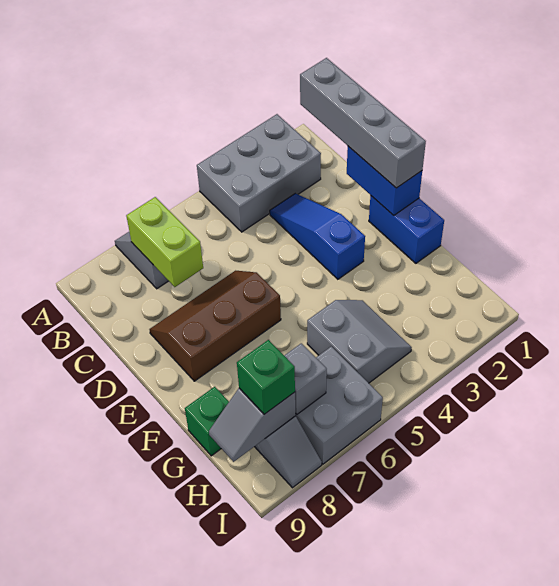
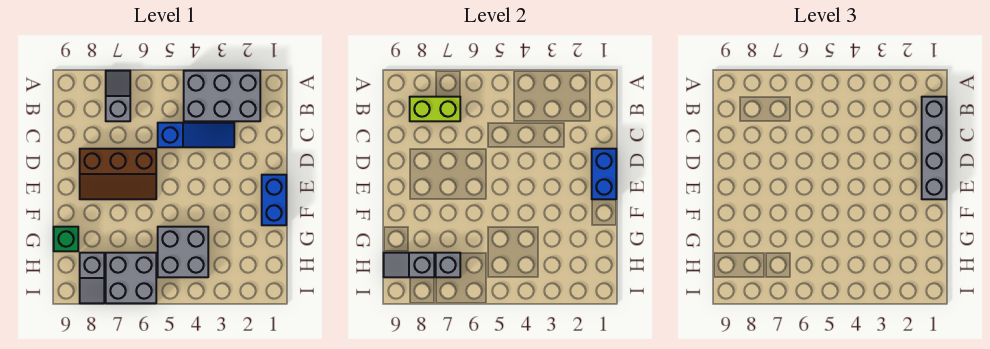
lime 1x2 brick [126,197,203,287] -> lime 1x2 brick turned to [410,97,460,121]
blue 1x3 slope [270,193,365,279] -> blue 1x3 slope turned to [158,123,234,147]
brown 2x3 slope [149,271,281,381] -> brown 2x3 slope turned to [80,149,156,199]
grey 2x2 slope [307,300,412,383] -> grey 2x2 brick [158,227,208,277]
green 1x1 brick [237,340,295,414] -> none

